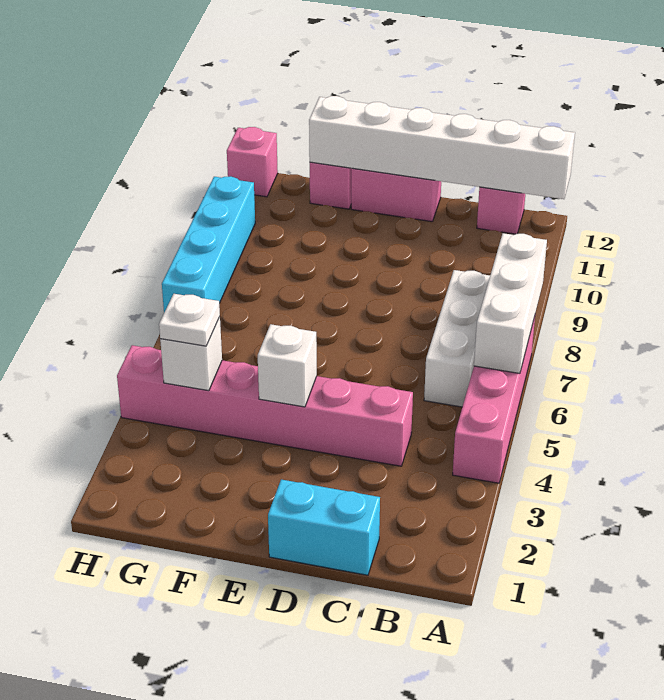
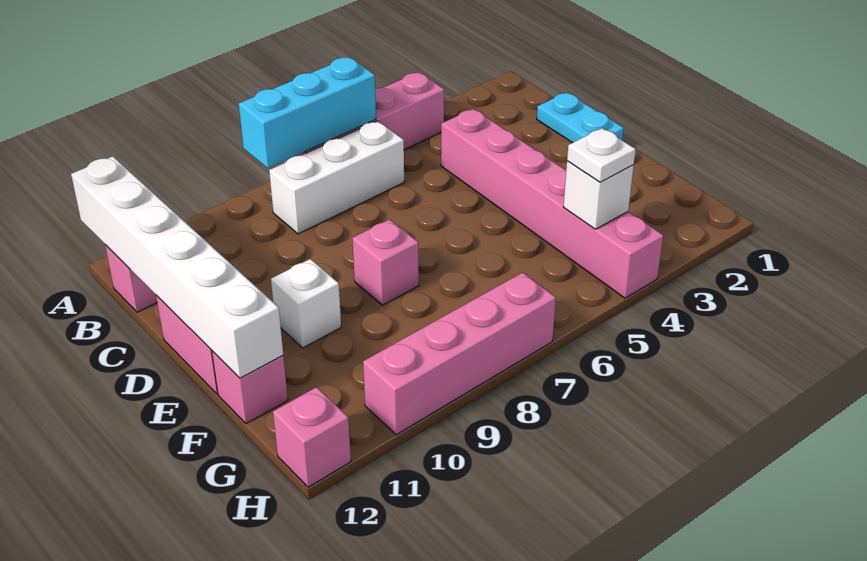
white 1x3 brick [474,233,547,373] -> cyan 1x3 brick [239,57,376,168]
cyan 1x2 brick [268,480,380,575] -> cyan 1x2 plate [537,92,624,143]
white 1x1 brick [258,324,317,407] -> white 1x1 brick moved to [271,259,341,348]
none -> pink 1x1 brick [352,219,419,305]
cyan 1x4 brick [162,176,255,312] -> pink 1x4 brick [363,273,556,435]

